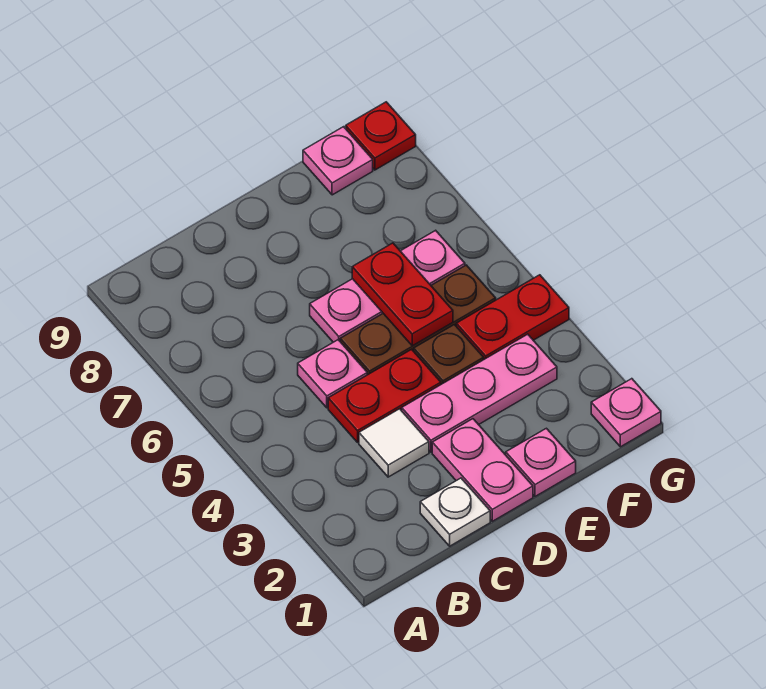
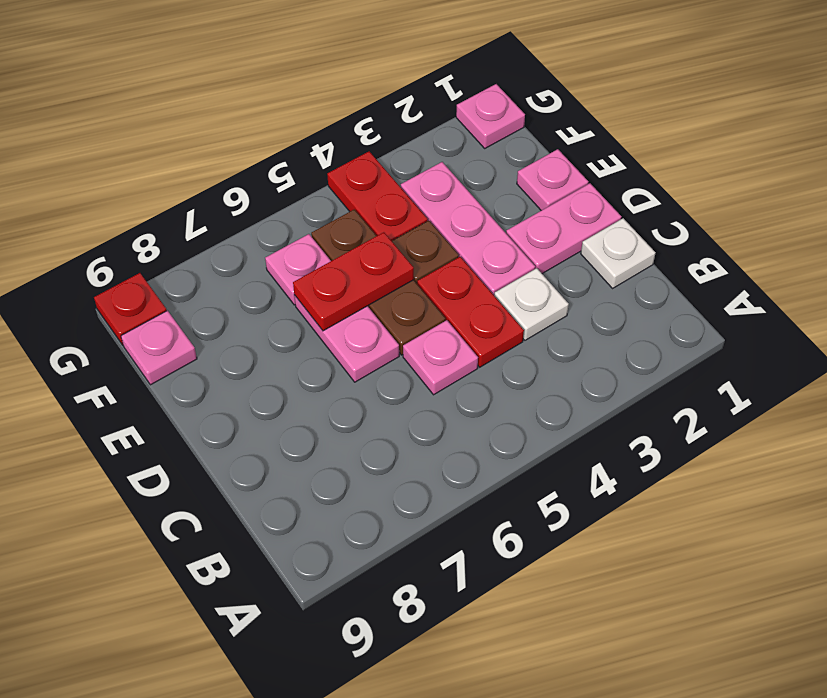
white 1x1 tile [359,409,429,477] -> white 1x1 plate [494,268,569,340]

